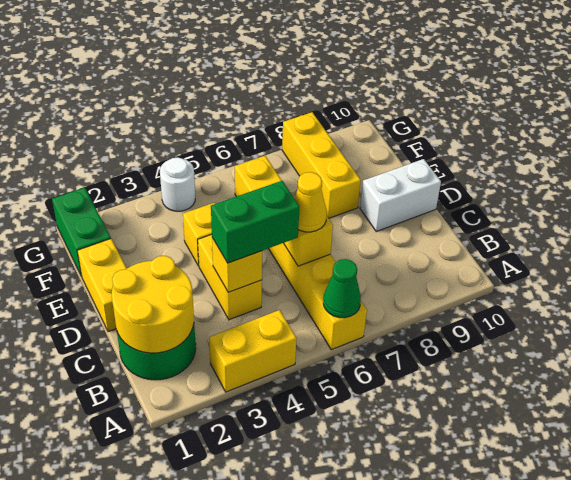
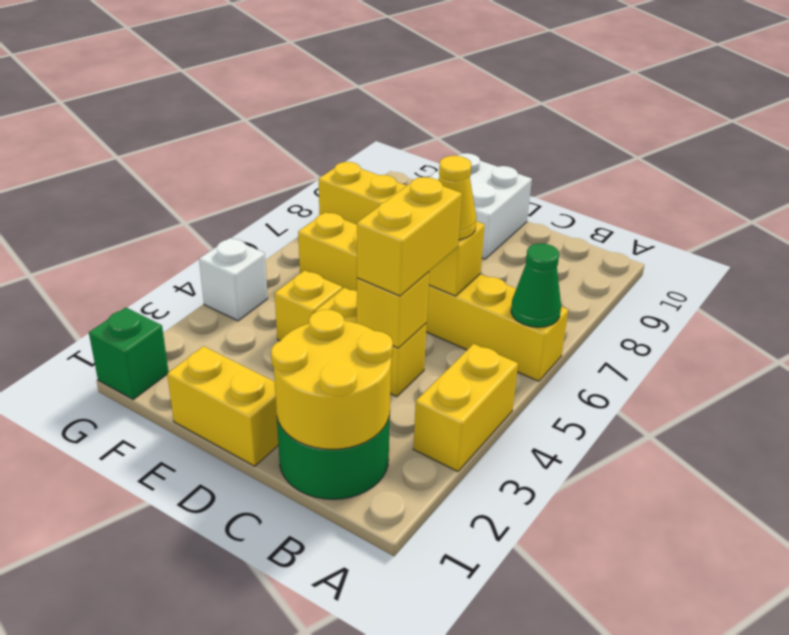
green 1x2 brick [211,181,299,263] -> yellow 1x2 brick [357,177,462,296]
white 1x2 brick [360,159,441,232] -> white 2x2 brick [429,153,532,259]
green 1x2 brick [52,188,111,276] -> green 1x1 brick [89,308,169,399]
white 1x1 round brick [160,157,195,211] -> white 1x1 brick [199,238,268,321]

